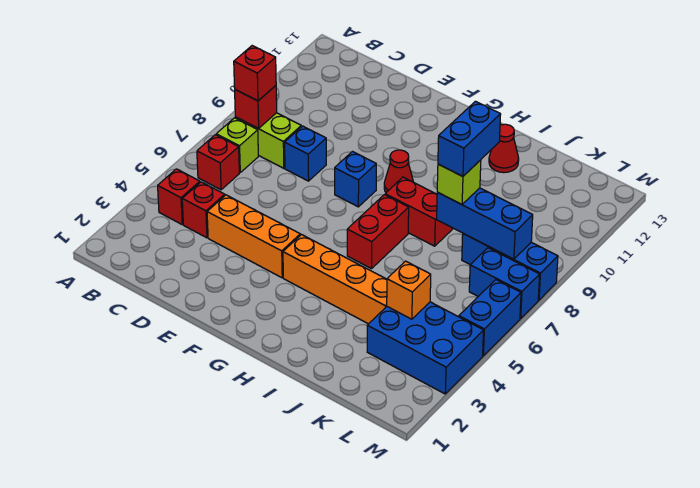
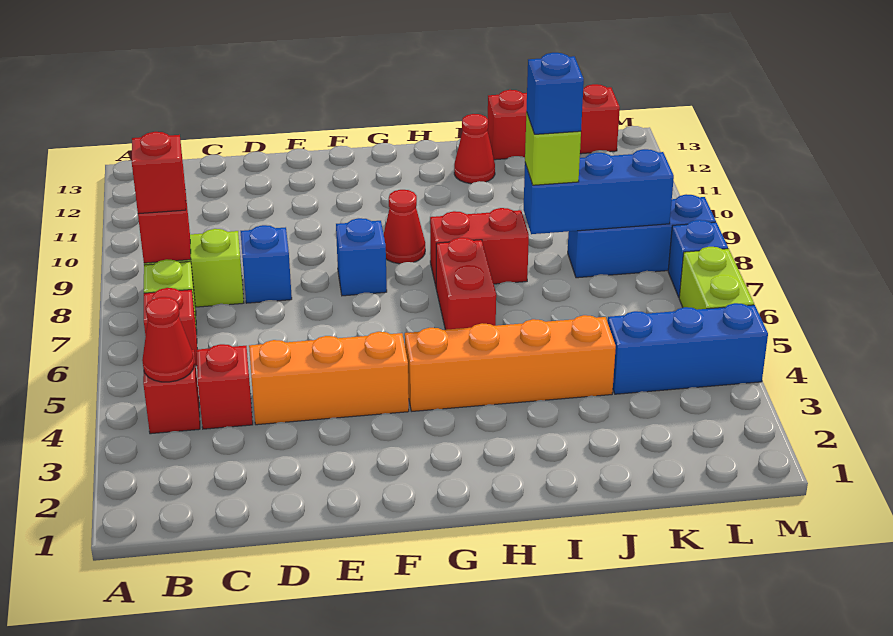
none -> red 1x1 cone [142,297,194,382]
blue 1x2 brick [438,101,501,176] -> blue 1x1 brick [526,53,584,134]
none -> red 1x3 brick [487,84,620,160]
blue 2x3 brick [367,302,484,394] -> blue 1x3 brick [608,303,768,394]
orange 1x1 brick [387,261,431,319] -> none
blue 1x2 brick [469,248,540,318] -> blue 1x1 brick [668,220,728,297]
blue 1x2 brick [459,280,521,356] -> lime 1x2 brick [679,247,754,310]

